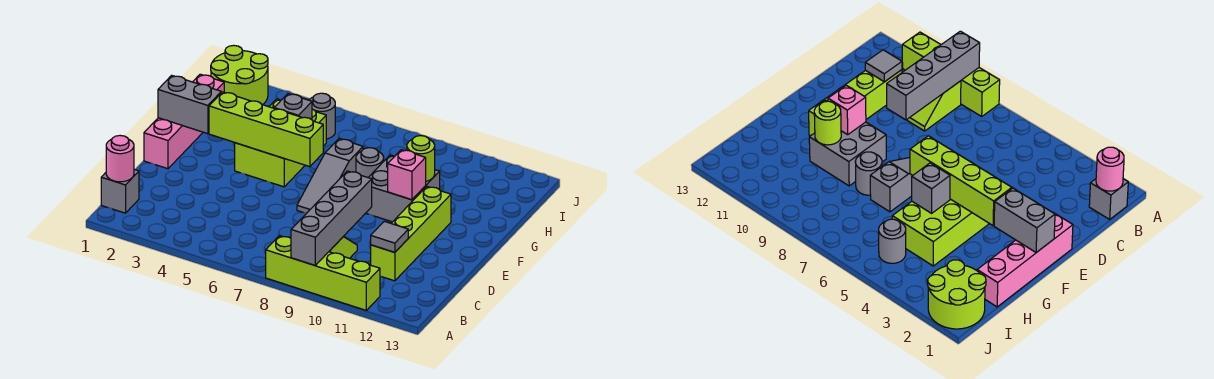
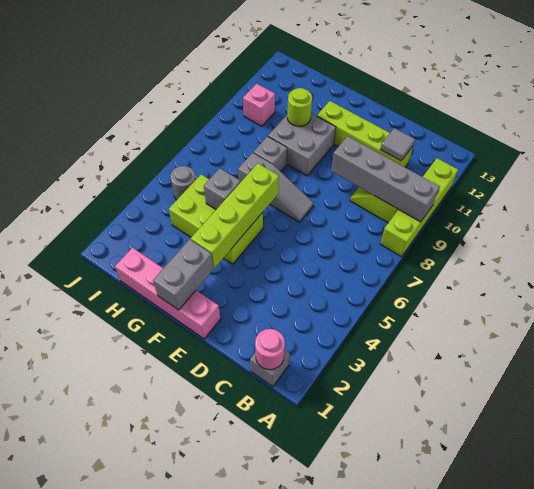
pink 1x1 brick [388,150,426,200] -> pink 1x1 brick moved to [243,84,275,126]
grey 1x1 round brick [356,148,384,177] -> grey 1x1 brick [253,136,287,172]
lime 2x2 round brick [211,45,268,105] -> none

